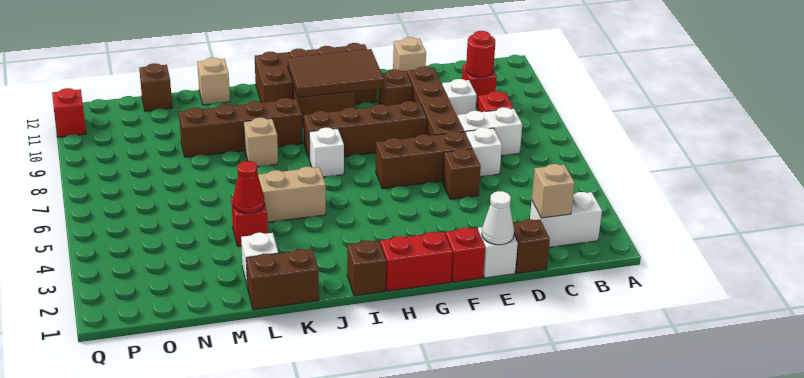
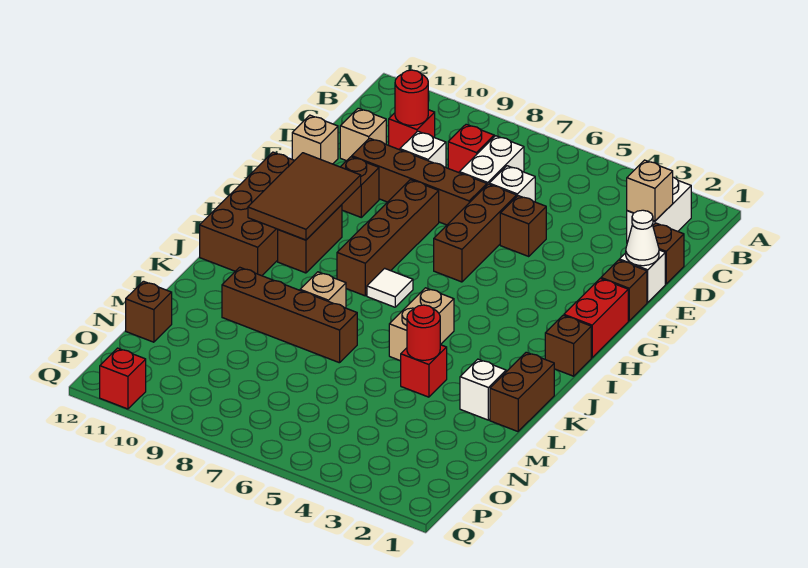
red 1x1 brick [446,228,485,282] -> brown 1x1 brick [601,260,647,321]
white 1x1 brick [309,128,344,177] -> white 1x1 tile [367,268,413,307]
brown 1x4 brick [179,98,303,157] -> brown 1x4 brick turned to [222,267,357,363]
red 1x1 cone [233,161,265,213] -> red 1x1 round brick [407,305,440,360]
tan 1x1 brick [197,57,230,105] -> tan 1x1 brick moved to [340,108,386,161]

